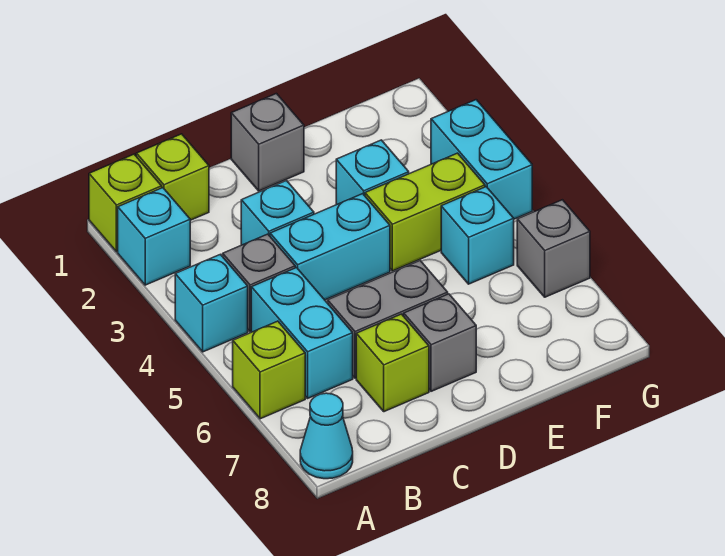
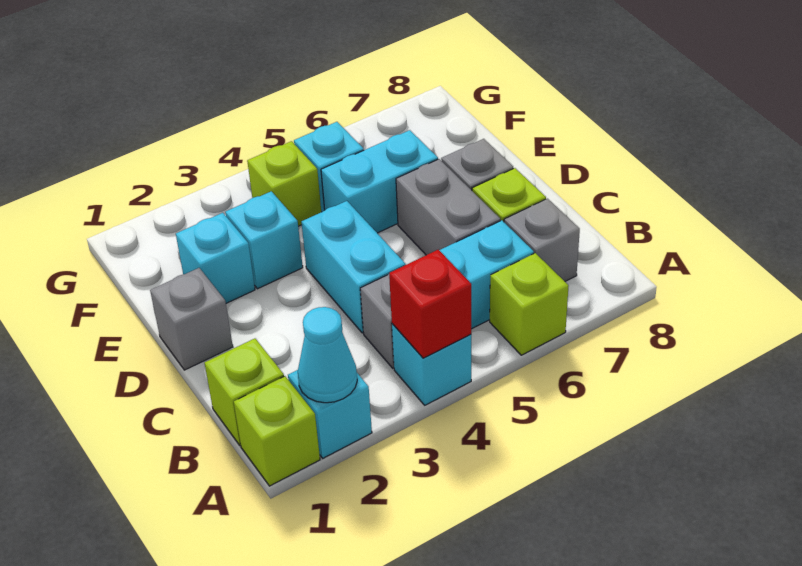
none -> red 1x1 brick [389,250,471,358]
cyan 1x1 cone [300,393,353,479] -> cyan 1x1 cone moved to [298,307,357,403]
cyan 1x1 brick [241,181,314,245] -> cyan 1x1 brick moved to [176,213,255,303]
lime 1x2 brick [365,153,485,271] -> lime 1x1 brick [247,141,321,226]
cyan 1x2 brick [431,100,532,219] -> cyan 1x2 brick moved to [321,130,438,233]
grey 1x1 brick [517,200,590,297] -> grey 1x1 brick moved to [504,199,580,281]

